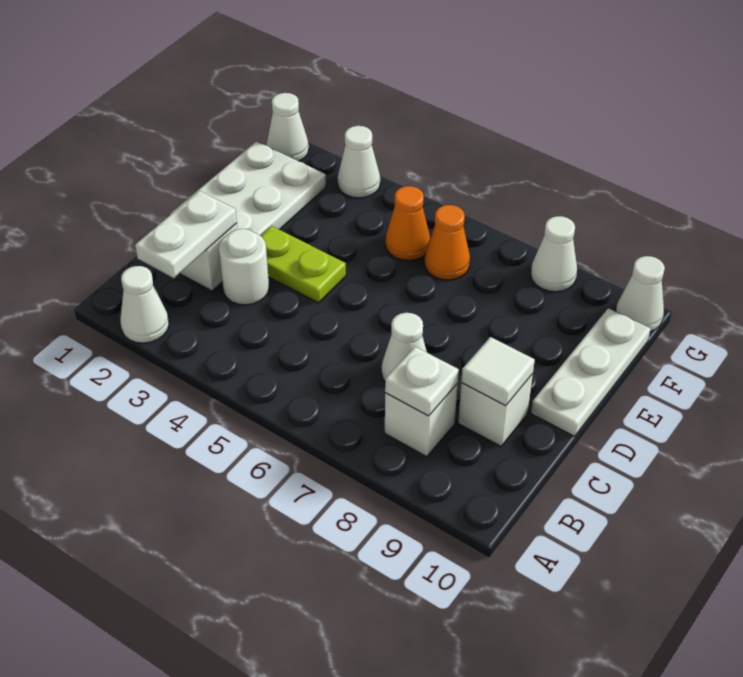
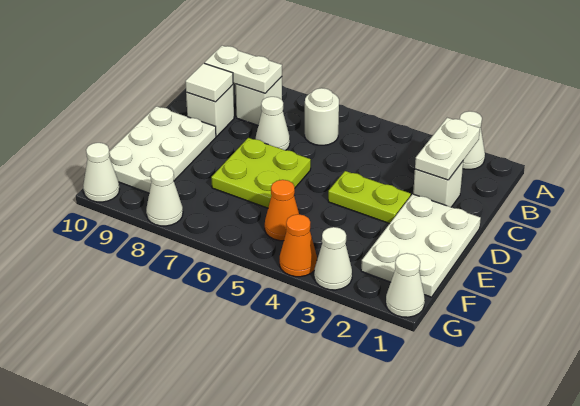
white 1x1 plate [385,347,459,416] -> white 1x2 plate [204,46,282,93]
white 1x1 round brick [219,229,269,305] -> white 1x1 round brick moved to [305,88,339,145]
none -> lime 2x2 plate [211,138,311,208]
white 1x3 plate [531,308,651,436] -> white 2x3 plate [109,106,216,193]
orange 1x1 cone [424,205,470,280] -> orange 1x1 cone moved to [280,214,317,277]

